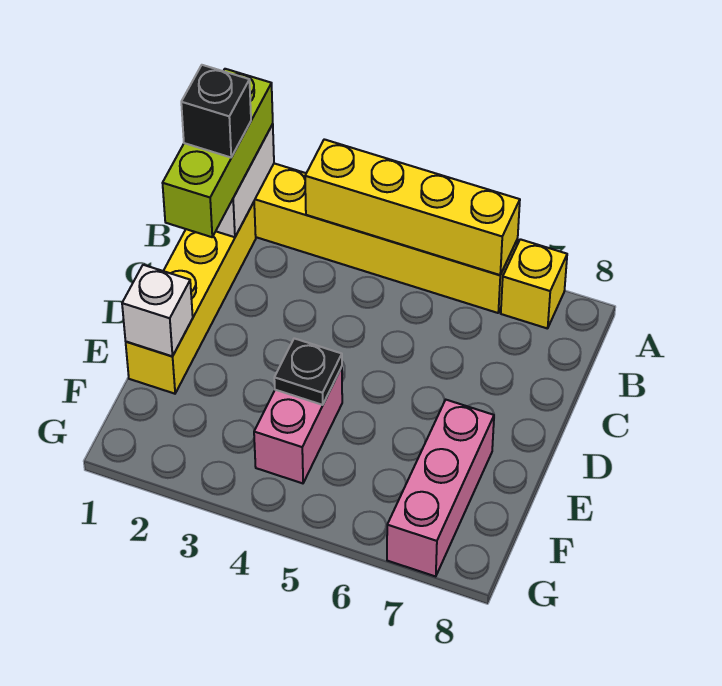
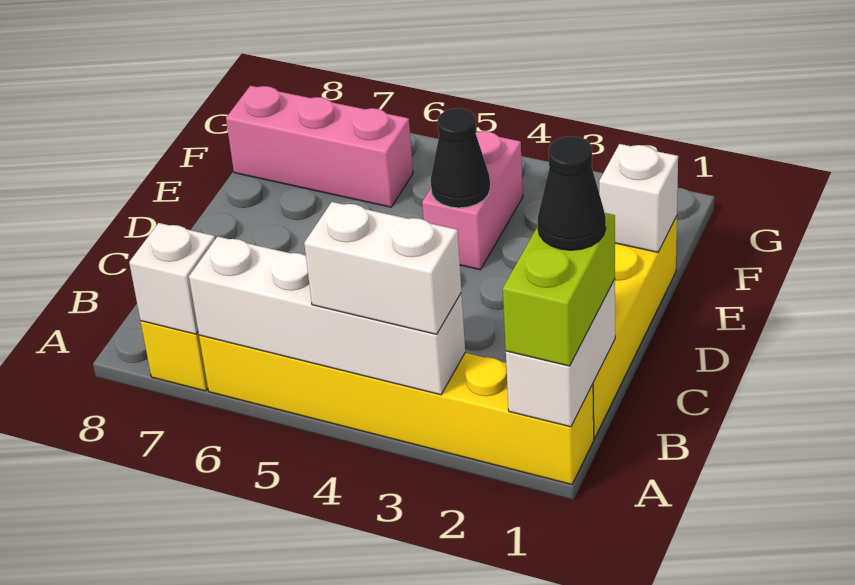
lime 1x3 brick [163,69,273,237] -> lime 1x2 brick [503,213,615,366]
yellow 1x4 brick [305,139,520,275] -> white 1x4 brick [189,236,465,395]
none -> white 1x2 brick [304,202,461,334]
none -> white 1x1 brick [129,223,215,334]
black 1x1 brick [181,65,251,157] -> black 1x1 cone [538,136,606,250]
black 1x1 plate [274,338,342,405] -> black 1x1 cone [431,108,490,208]
pink 1x3 brick [387,400,494,576] -> pink 1x3 brick turned to [226,86,413,207]

